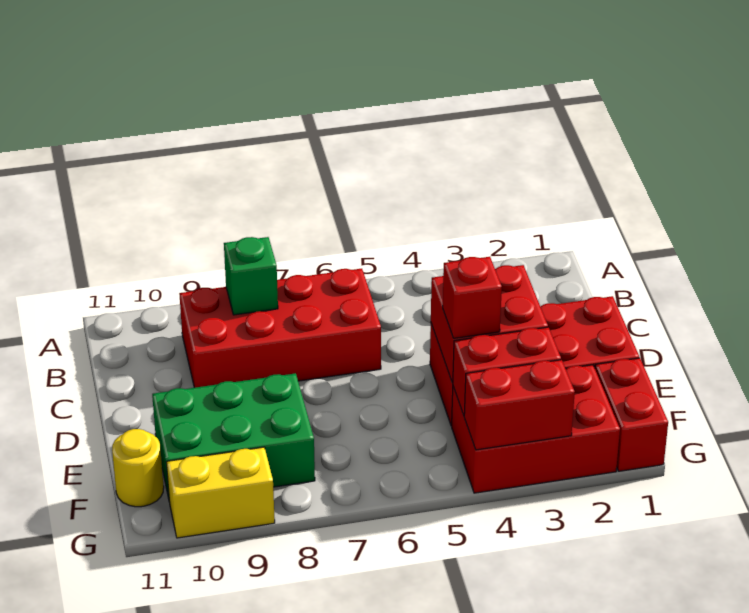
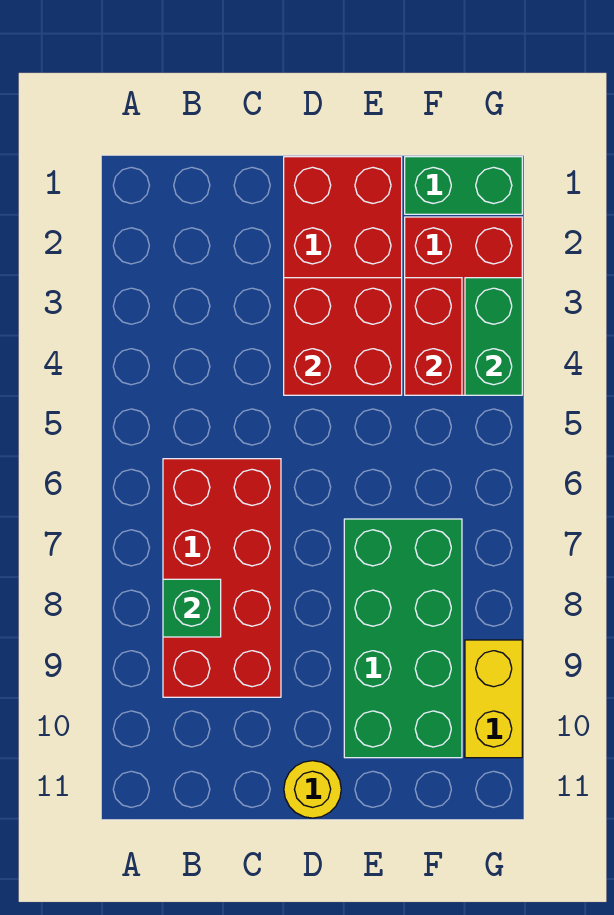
red 1x1 brick [443,257,502,338] -> none
green 2x3 brick [152,373,315,499] -> green 2x4 brick [344,519,462,758]
red 1x2 brick [595,358,668,471] -> green 1x2 brick [405,157,522,214]
yellow 1x1 round brick [112,429,164,507] -> yellow 1x1 round brick moved to [284,761,341,818]
red 1x2 brick [464,360,575,450] -> green 1x2 brick [465,278,522,395]

